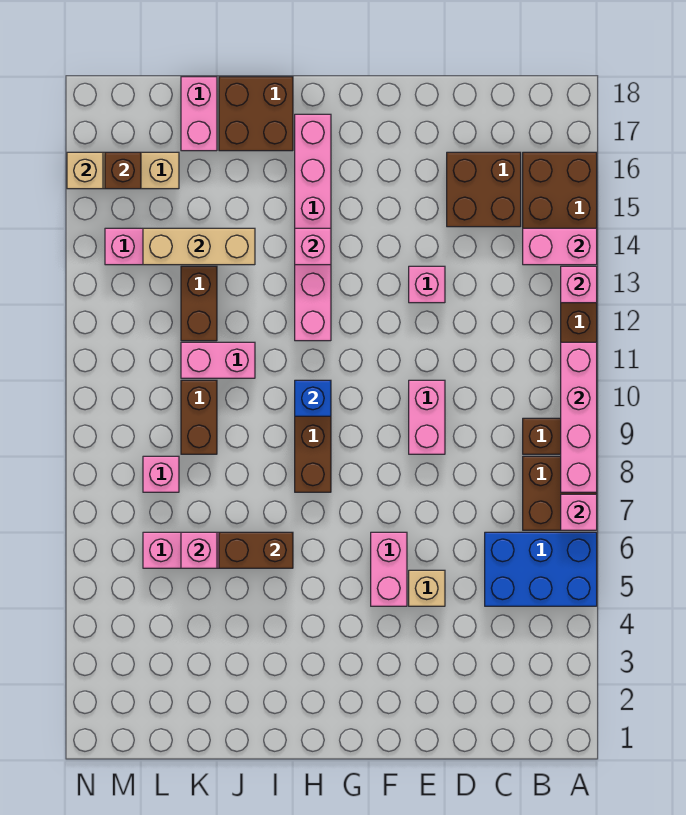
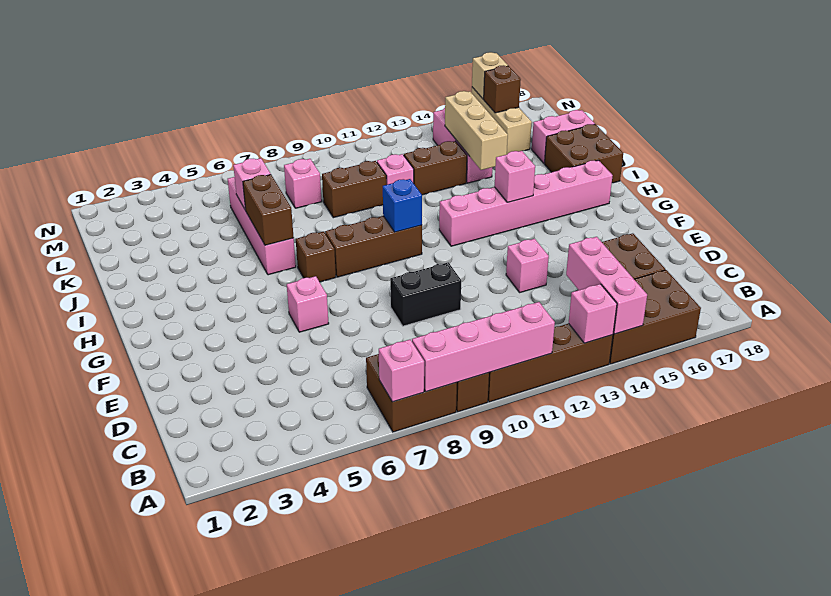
blue 2x3 brick [485,532,597,606] -> none
pink 1x2 brick [523,228,597,265] -> pink 1x3 brick [566,237,647,334]
tan 1x1 brick [409,570,445,606] -> none
pink 1x2 brick [409,380,445,454] -> black 1x2 brick [390,262,461,326]
pink 1x2 brick [371,532,407,606] -> pink 1x1 brick [287,276,329,332]
none -> brown 1x1 brick [296,232,336,282]
pink 1x2 brick [181,342,255,378] -> pink 1x1 brick [377,154,414,185]

